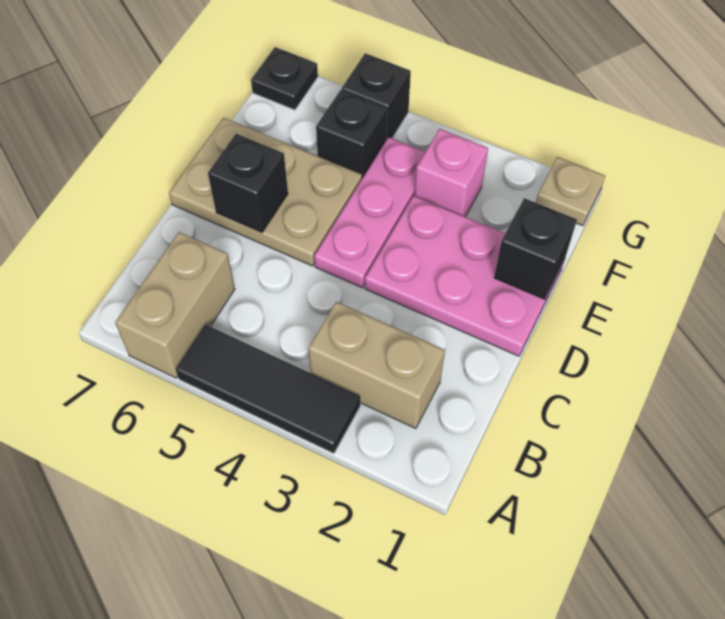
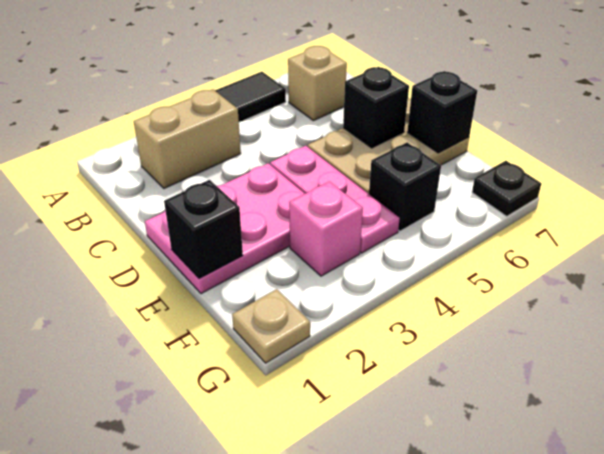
tan 1x2 brick [115,232,235,378] -> tan 1x1 brick [288,46,347,121]
black 1x1 brick [342,53,411,140] -> black 1x1 brick moved to [407,71,477,153]

